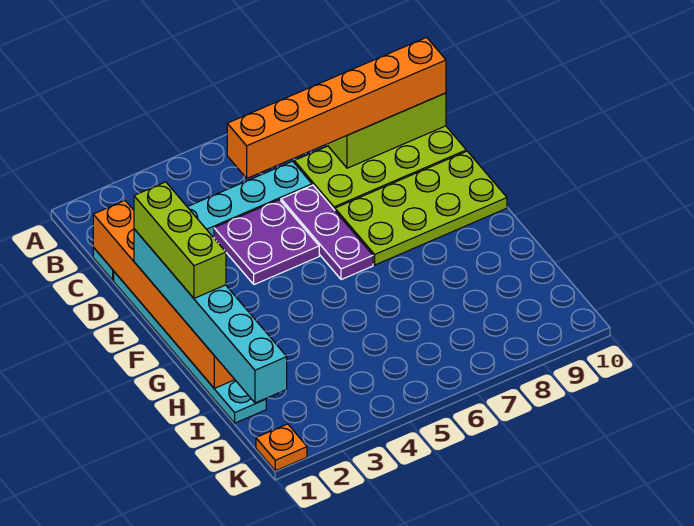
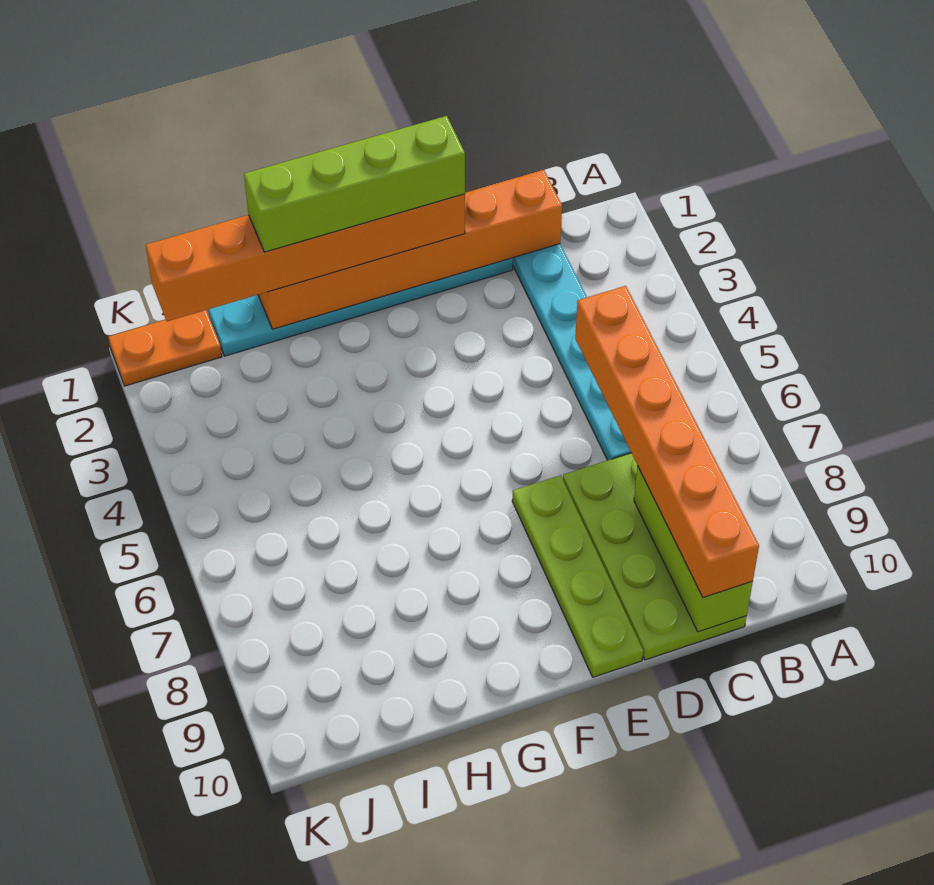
purple 2x2 plate [214,200,319,285] -> none
purple 1x3 plate [281,185,373,280] -> none
cyan 1x6 brick [134,229,287,403] -> orange 1x6 brick [146,194,465,321]
lime 1x3 brick [134,182,226,298] -> lime 1x4 brick [244,116,465,252]
lime 2x4 plate [335,151,507,265] -> lime 1x4 plate [512,475,643,677]
orange 1x1 plate [256,424,307,471] -> orange 1x2 plate [108,310,222,386]

